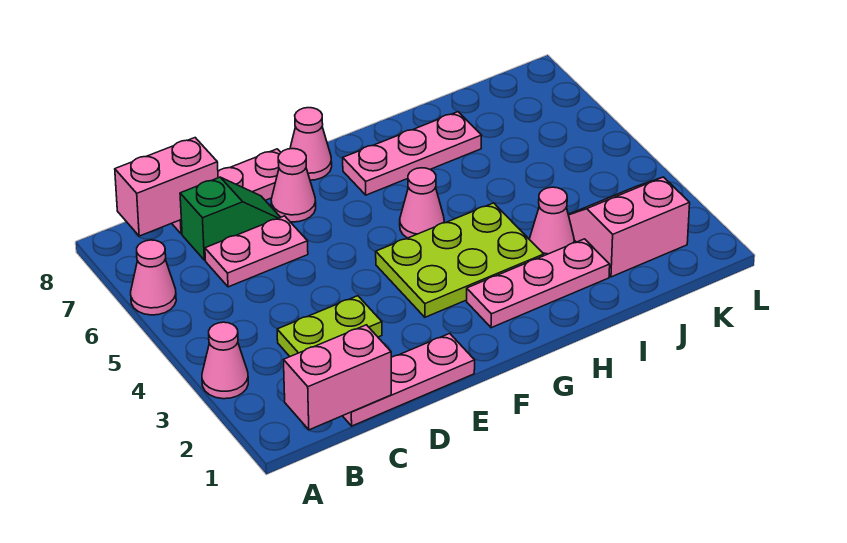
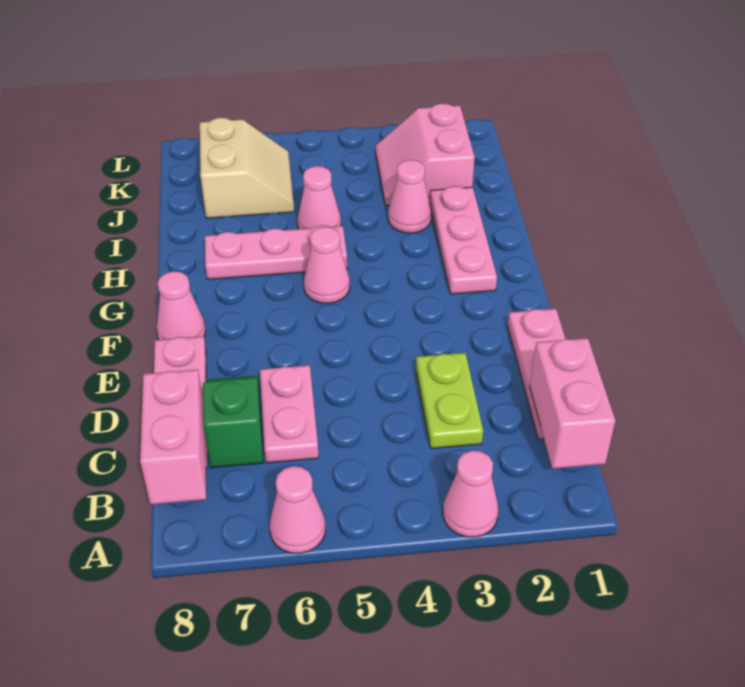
pink 1x1 cone [271,149,316,222] -> pink 1x1 cone moved to [297,166,341,229]
lime 2x3 plate [376,203,544,317] -> none
pink 1x3 plate [343,112,481,195] -> pink 1x3 plate turned to [205,225,347,279]
none -> tan 2x2 slope [200,118,294,218]

